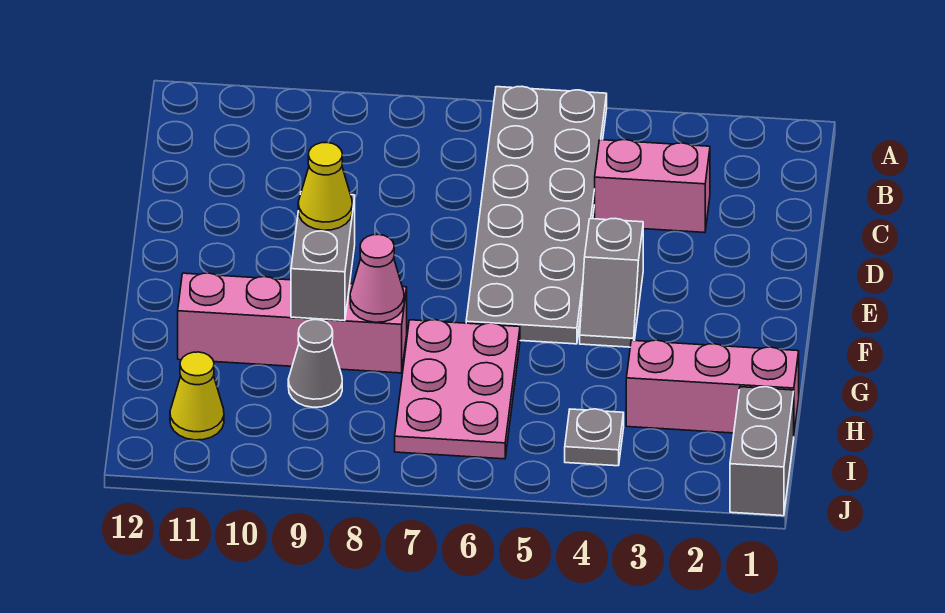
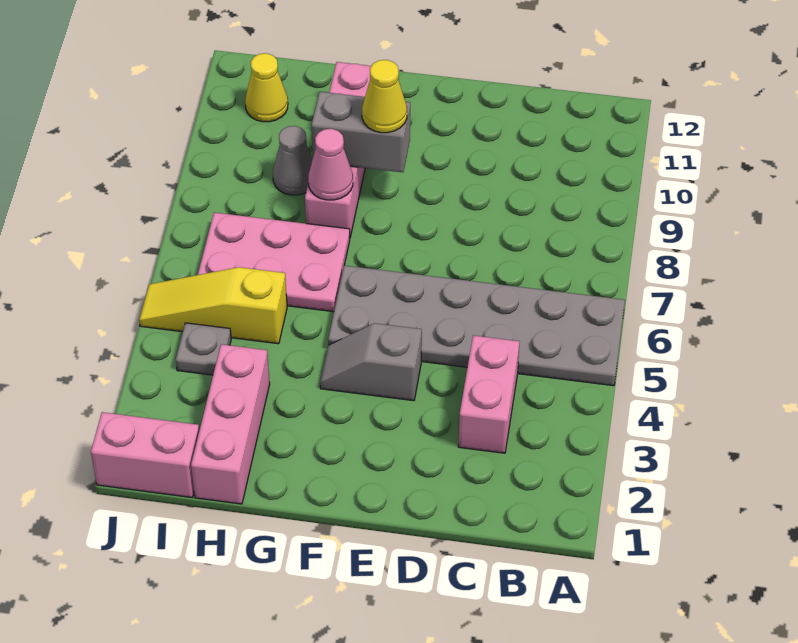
none -> yellow 1x3 slope [139,267,287,344]
grey 1x2 brick [730,387,794,516] -> pink 1x2 brick [91,412,199,497]

